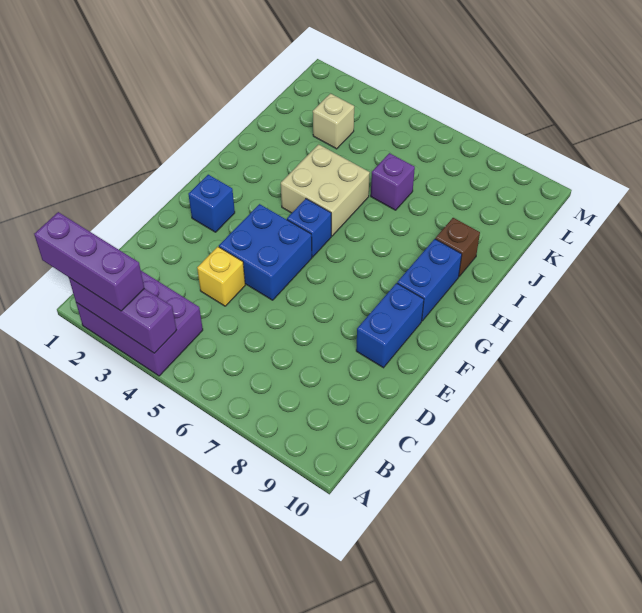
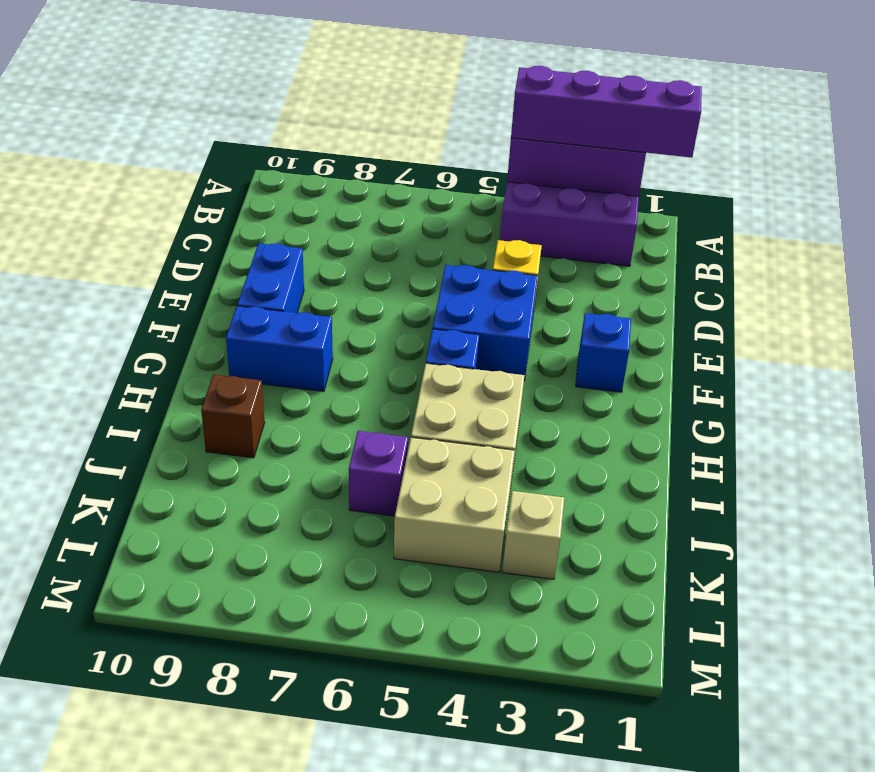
purple 1x3 brick [34,212,144,311] -> purple 1x4 brick [511,66,702,158]
blue 1x2 brick [397,239,462,321] -> blue 1x2 brick turned to [226,306,333,391]
none -> tan 2x2 brick [394,437,515,572]

